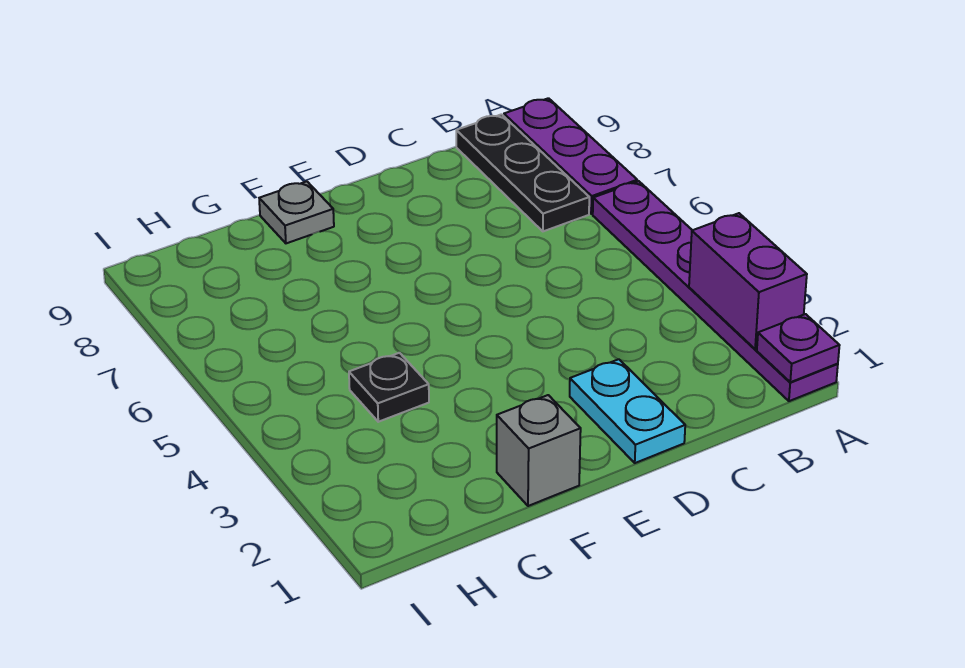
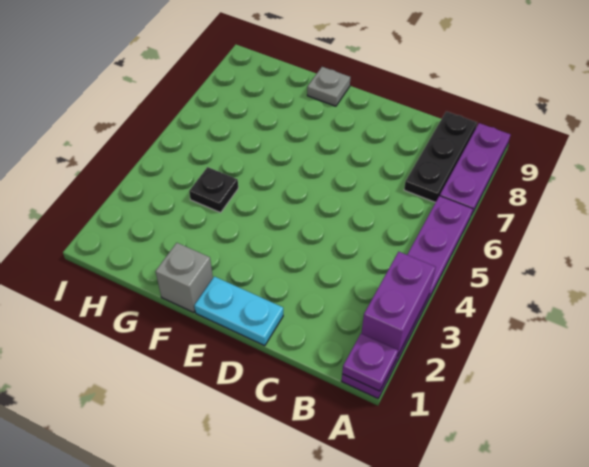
cyan 1x2 plate [570,359,685,463] -> cyan 1x2 plate turned to [194,277,283,346]

